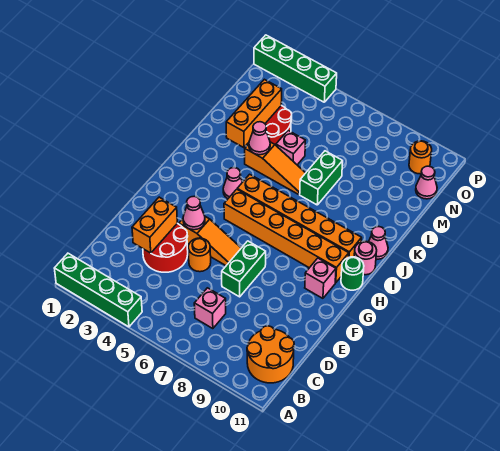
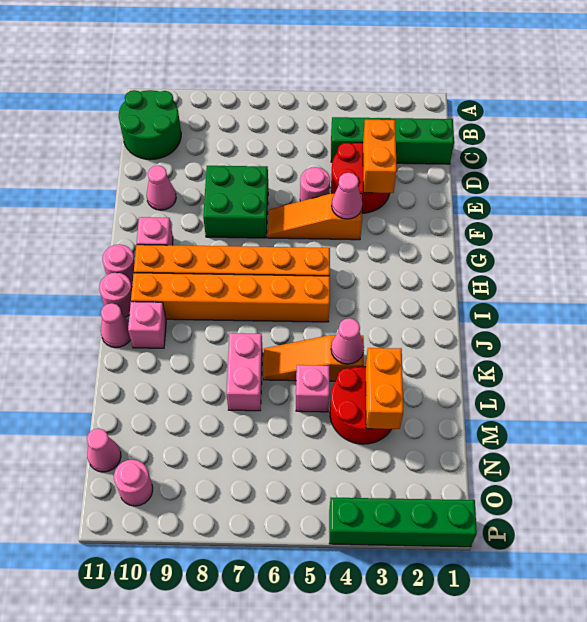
green 1x4 brick [54,253,142,327] -> green 1x4 brick moved to [331,117,454,164]
orange 2x2 round brick [247,326,294,383] -> green 2x2 round brick [119,90,181,160]
pink 1x1 brick [194,288,226,329] -> pink 1x1 brick moved to [128,302,166,348]
orange 1x1 round brick [188,238,211,272] -> pink 1x1 round brick [300,167,330,201]
green 1x2 brick [222,241,266,297] -> green 2x2 brick [203,166,268,238]
green 1x1 round brick [341,257,364,290] -> pink 1x1 round brick [102,244,135,287]
pink 1x1 cone [223,168,242,198] -> pink 1x1 cone moved to [147,166,176,210]
orange 1x3 brick [226,79,282,148] -> orange 1x2 brick [365,348,403,429]
green 1x2 brick [300,151,343,205] -> pink 1x2 brick [226,333,263,411]
orange 1x1 round brick [409,141,432,174] -> pink 1x1 round brick [114,460,153,506]

